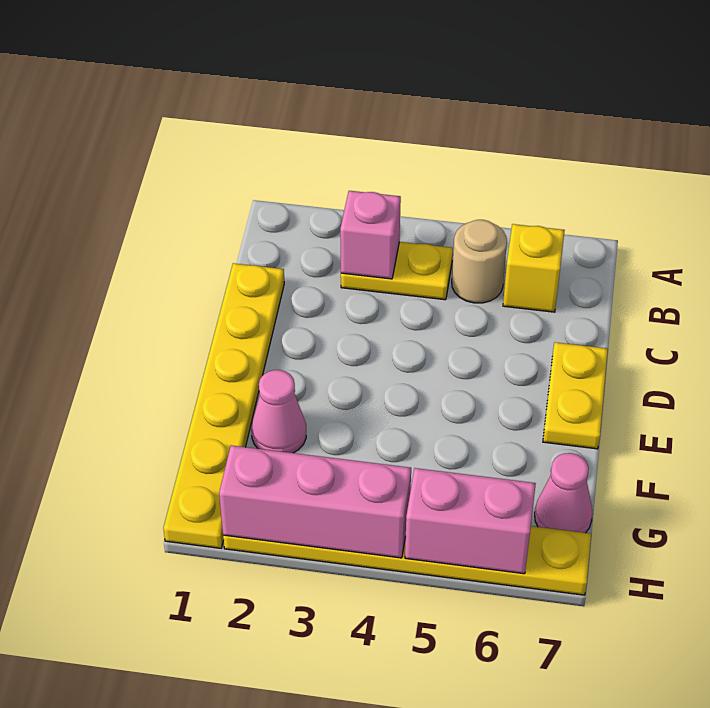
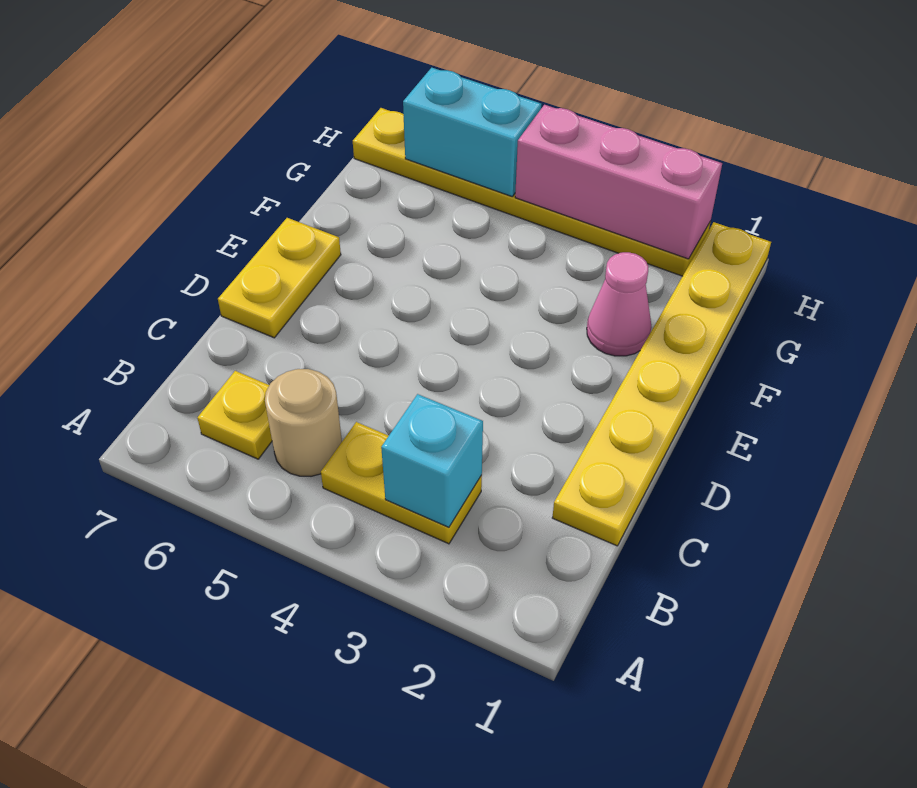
pink 1x1 brick [340,191,401,279] -> cyan 1x1 brick [381,394,483,527]
yellow 1x1 brick [503,224,565,312] -> yellow 1x1 plate [198,371,272,459]
pink 1x1 cone [535,453,593,533] -> none
pink 1x2 brick [405,468,536,574] -> cyan 1x2 brick [403,68,541,197]

